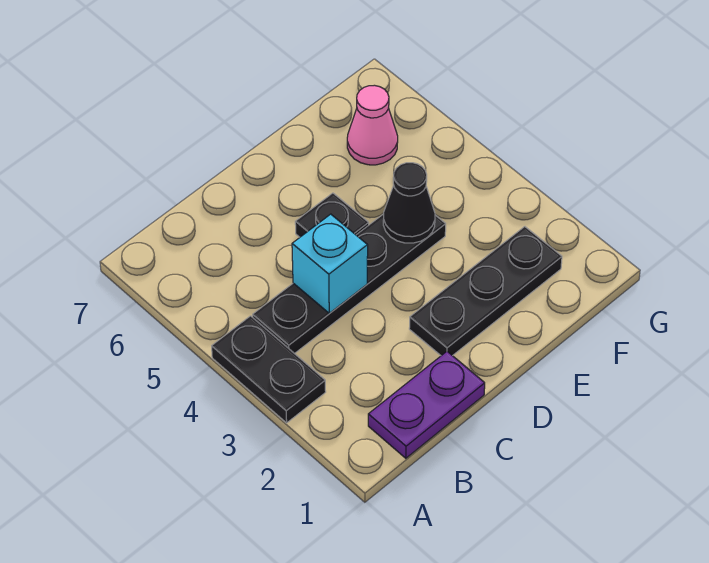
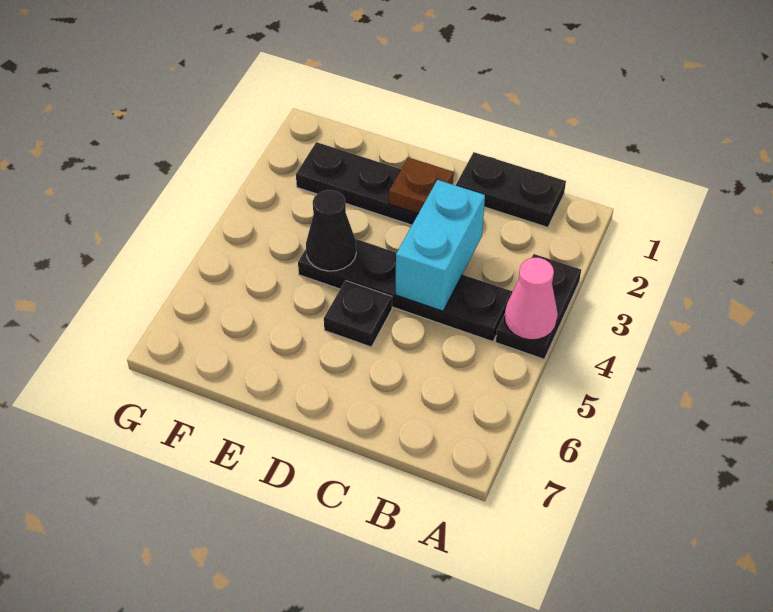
purple 1x2 plate [368,352,485,458] -> black 1x2 plate [456,152,566,227]
cyan 1x1 brick [292,214,368,313] -> cyan 1x2 brick [396,180,485,311]
none -> brown 1x1 plate [389,157,453,214]
pink 1x1 cone [347,85,398,165] -> pink 1x1 cone moved to [505,258,558,340]

